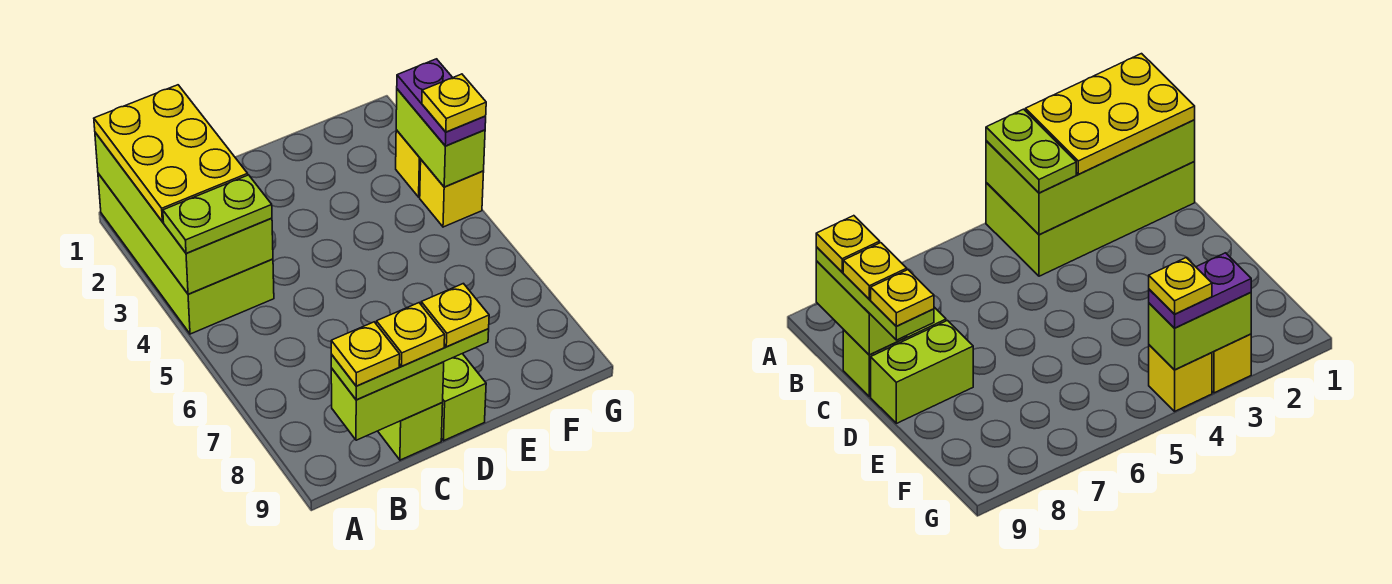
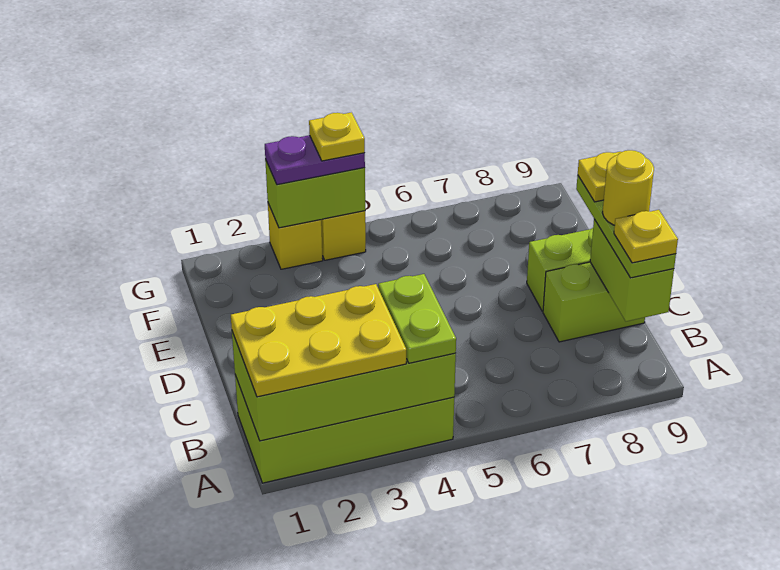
yellow 1x1 plate [376,303,445,366] -> yellow 1x1 round brick [603,150,654,225]

